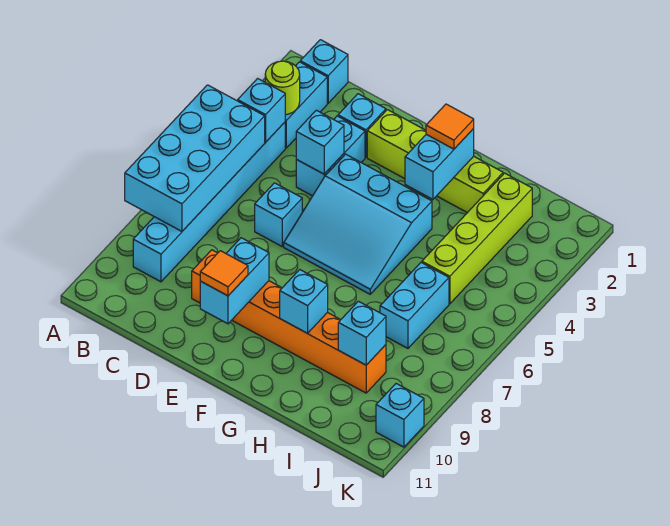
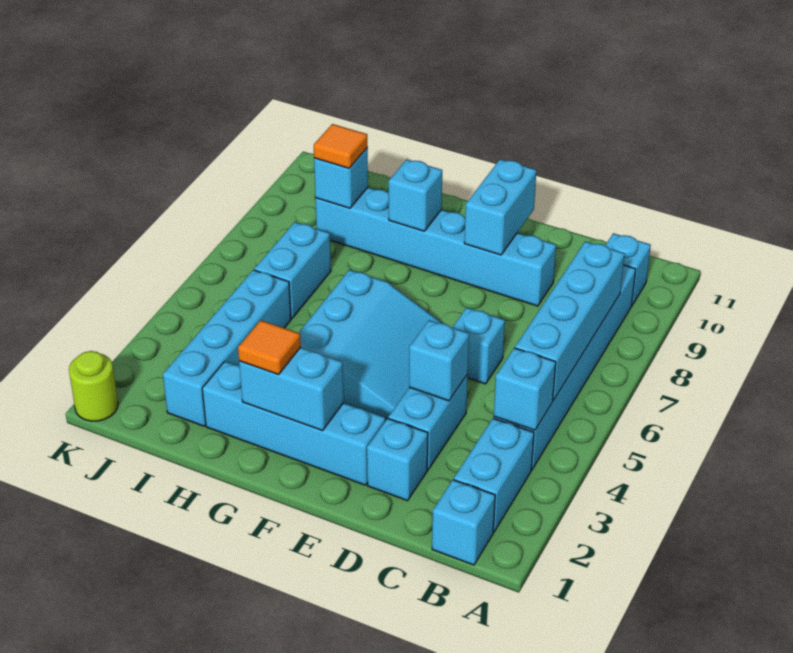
cyan 2x4 brick [125,85,265,231] -> cyan 1x4 brick [515,241,624,400]
lime 1x1 round brick [265,61,300,115] -> lime 1x1 round brick moved to [69,351,118,421]
orange 1x6 brick [192,250,386,393] -> cyan 1x6 brick [316,188,556,306]
lime 1x4 brick [367,110,503,213] -> cyan 1x4 brick [202,362,385,485]
cyan 3x3 slope [284,154,432,294] -> cyan 3x3 slope turned to [299,270,443,419]
orange 1x1 tile [200,251,248,296] -> orange 1x1 tile moved to [314,124,368,168]
cyan 1x2 brick [405,129,474,199] -> cyan 1x2 brick turned to [239,347,344,431]
lime 1x4 brick [422,173,532,304] -> cyan 1x4 brick [163,270,291,426]
cyan 1x1 brick [376,384,424,447] -> cyan 1x1 brick moved to [605,233,651,305]

